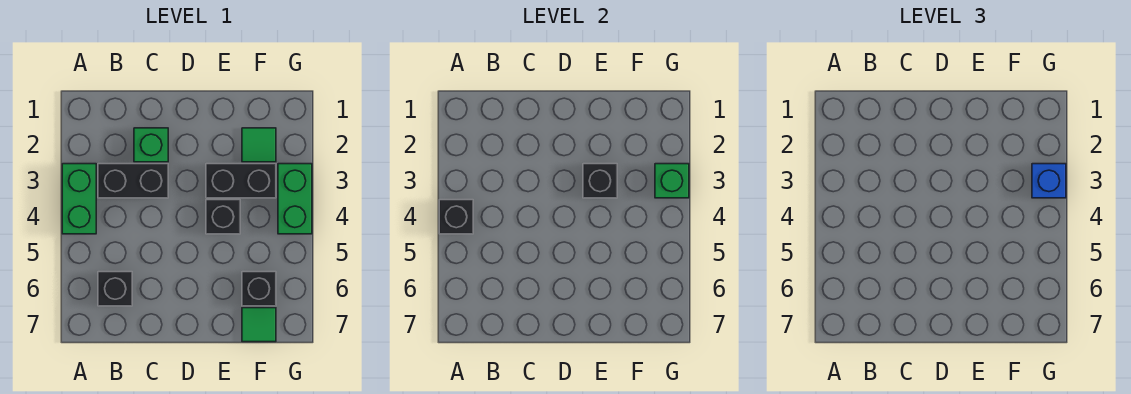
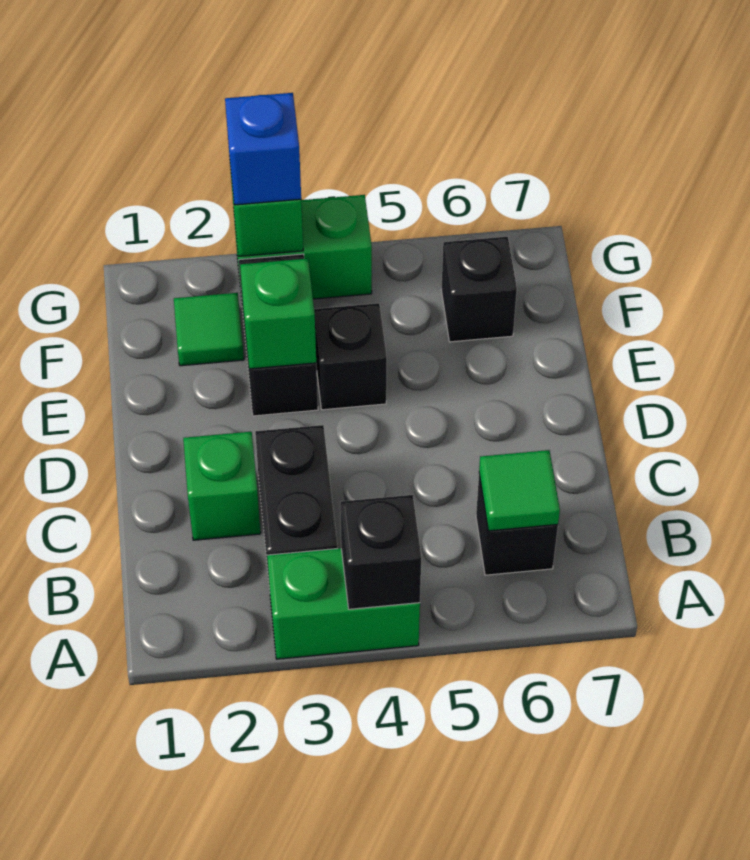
black 1x1 brick [583,164,617,198] -> green 1x1 brick [240,259,316,369]
green 1x1 tile [242,308,276,342] -> green 1x1 tile moved to [479,450,560,531]

